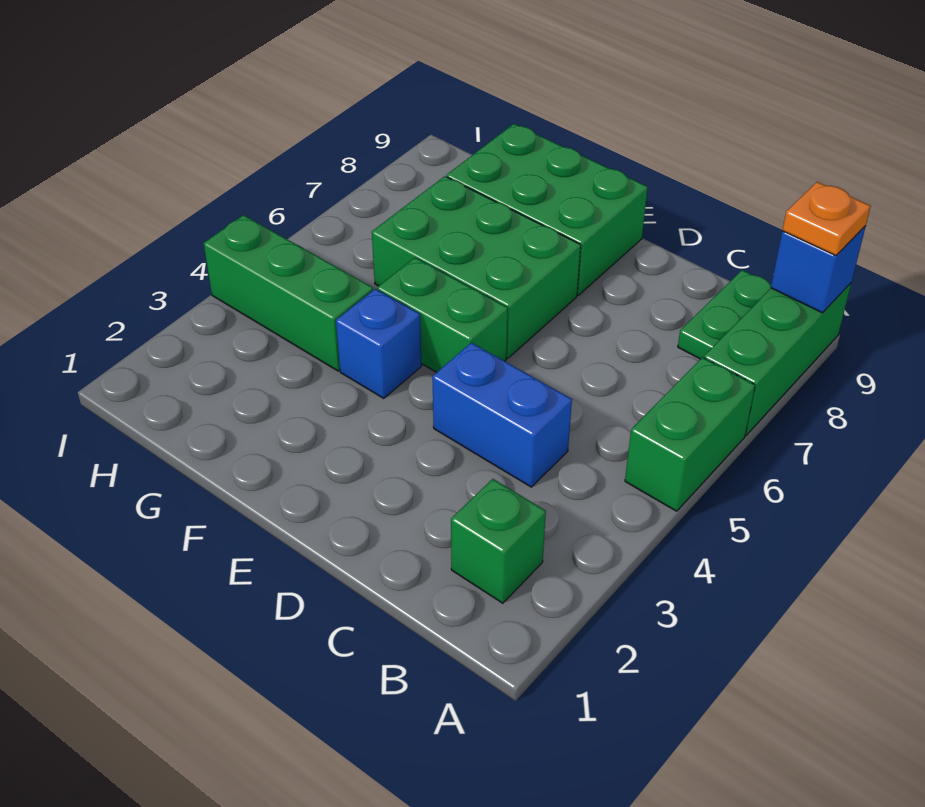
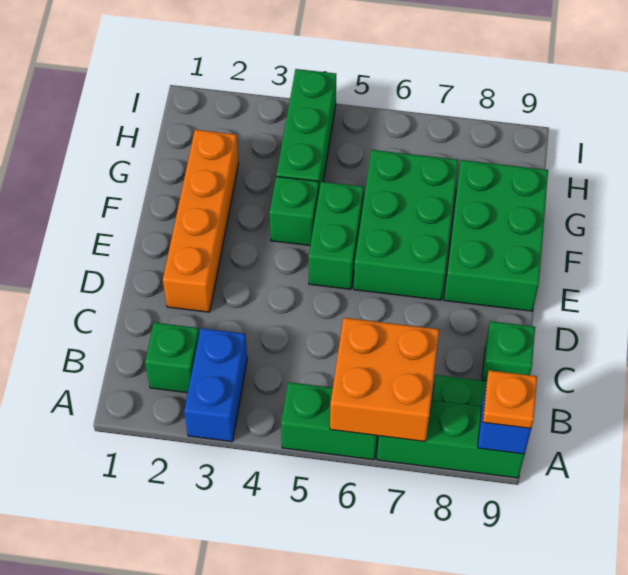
none -> orange 2x2 brick [330,318,439,442]
blue 1x2 brick [432,343,572,487] -> blue 1x2 brick moved to [184,328,247,442]
none -> green 1x1 brick [482,321,535,381]
none -> orange 1x4 brick [163,130,239,312]
blue 1x1 brick [336,289,422,398] -> green 1x1 brick [270,176,319,245]

